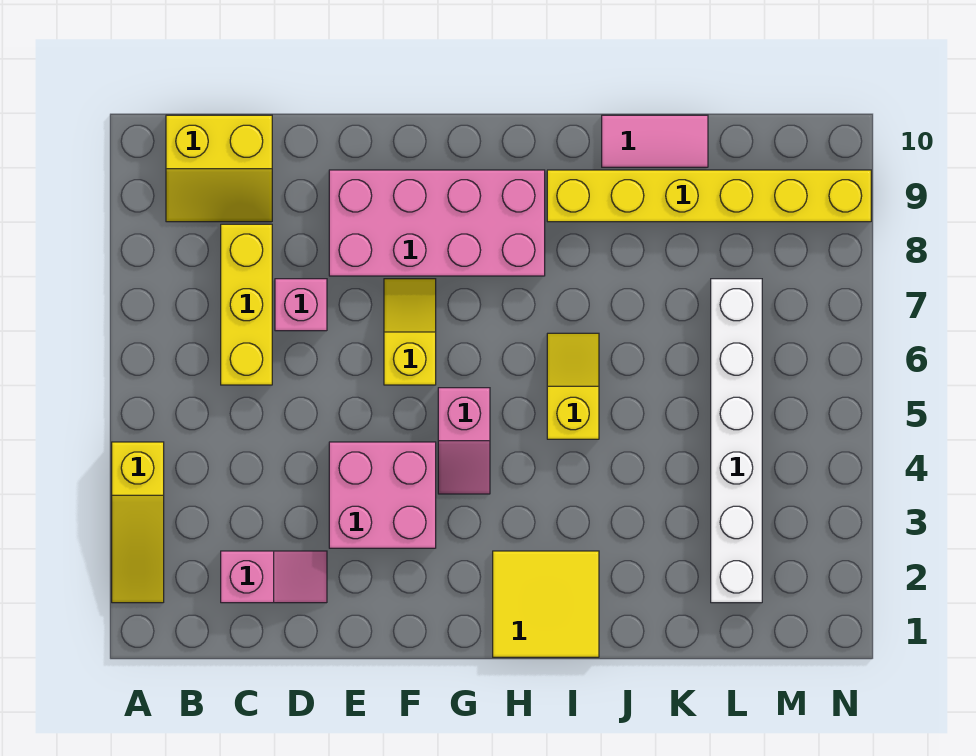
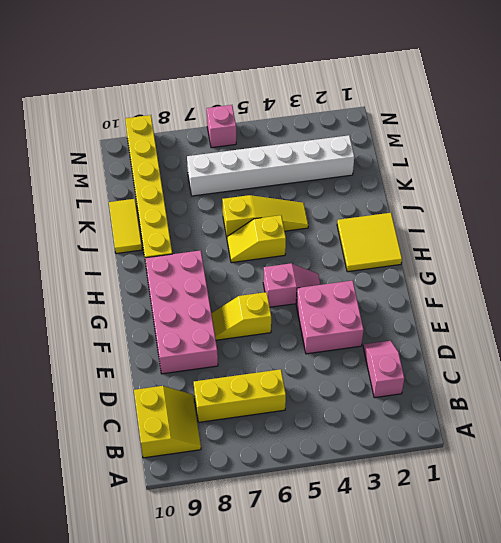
yellow 1x3 slope [112,442,164,603] -> yellow 1x3 slope moved to [222,195,308,237]
pink 1x1 brick [275,279,327,331] -> pink 1x1 brick moved to [207,105,236,148]
pink 1x2 tile [602,115,708,167] -> yellow 1x2 tile [109,199,142,254]

